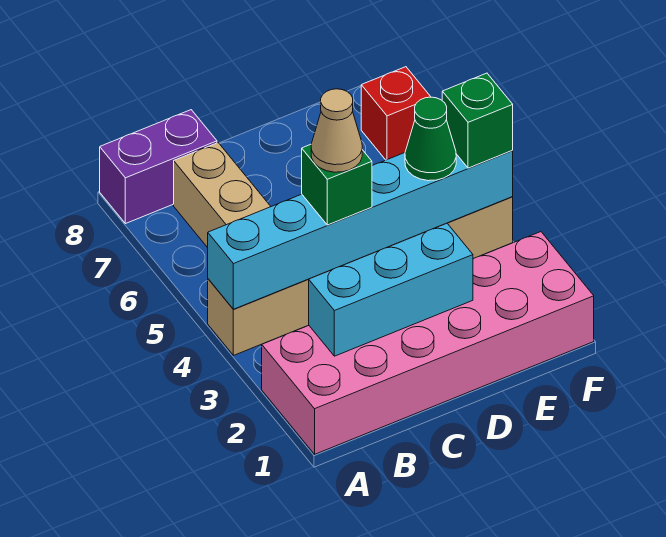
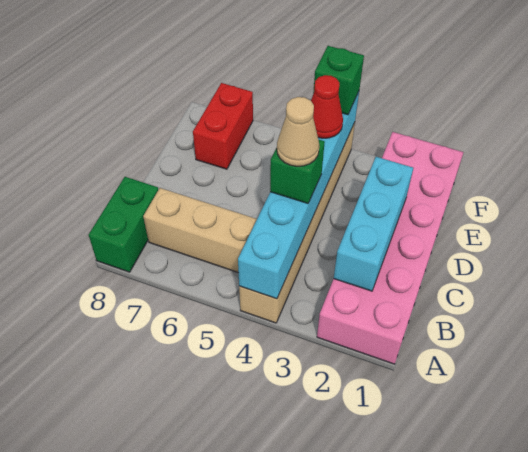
purple 1x2 brick [100,110,217,224] -> green 1x2 brick [89,177,158,272]
green 1x1 cone [405,97,456,181] -> red 1x1 cone [311,75,343,138]
red 1x1 brick [361,67,431,160] -> red 1x2 brick [193,83,253,169]

